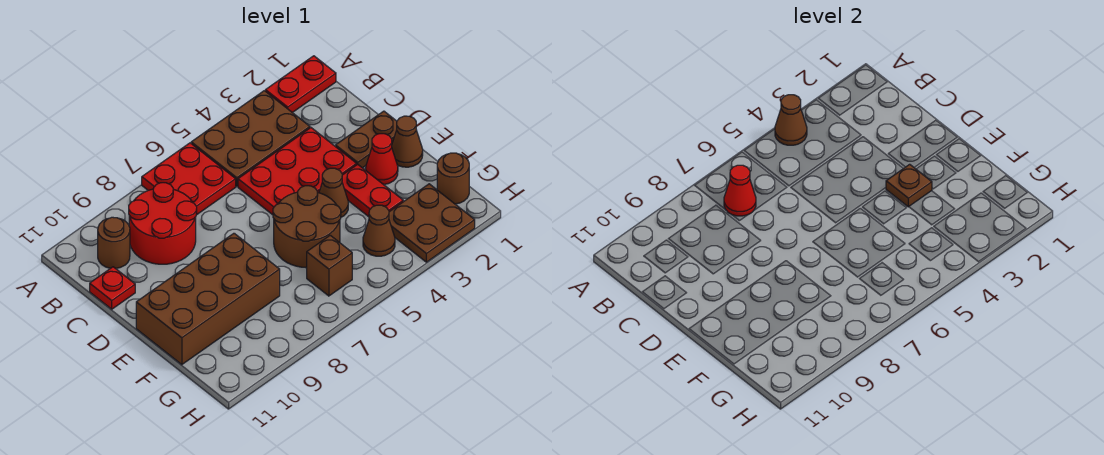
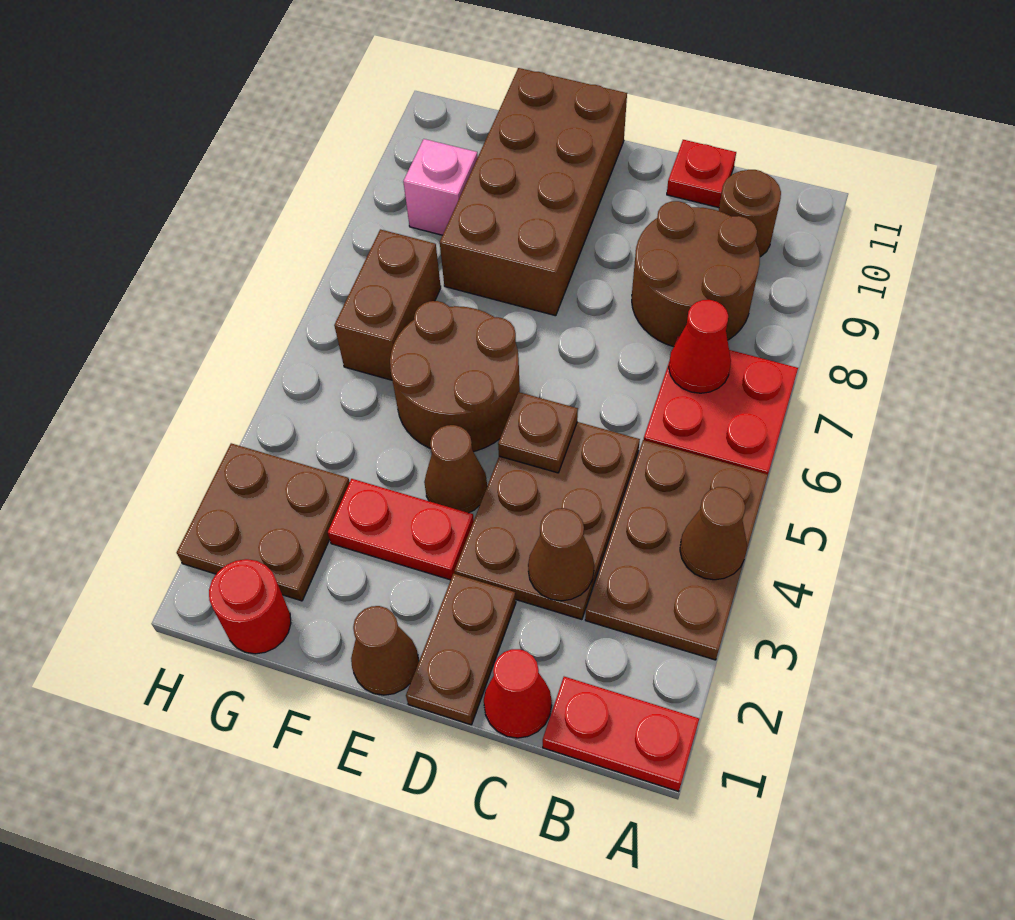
red 1x2 plate [265,56,336,113] -> red 1x2 plate turned to [543,677,699,792]
red 2x2 round brick [129,183,197,264] -> brown 2x2 round brick [632,201,760,347]
red 2x3 plate [238,128,357,215] -> brown 2x3 plate [455,422,640,620]
red 1x1 cone [366,134,398,185] -> red 1x1 cone moved to [484,649,552,738]
brown 1x1 plate [886,164,932,207] -> brown 1x1 plate moved to [498,392,578,473]
brown 1x1 round brick [437,153,469,204] -> red 1x1 round brick [209,559,291,654]
brown 1x1 cone [363,205,395,256] -> brown 1x1 cone moved to [528,508,594,601]
brown 1x1 brick [307,235,352,296] -> brown 1x2 brick [334,229,441,380]
none -> pink 1x1 brick [403,139,478,235]

